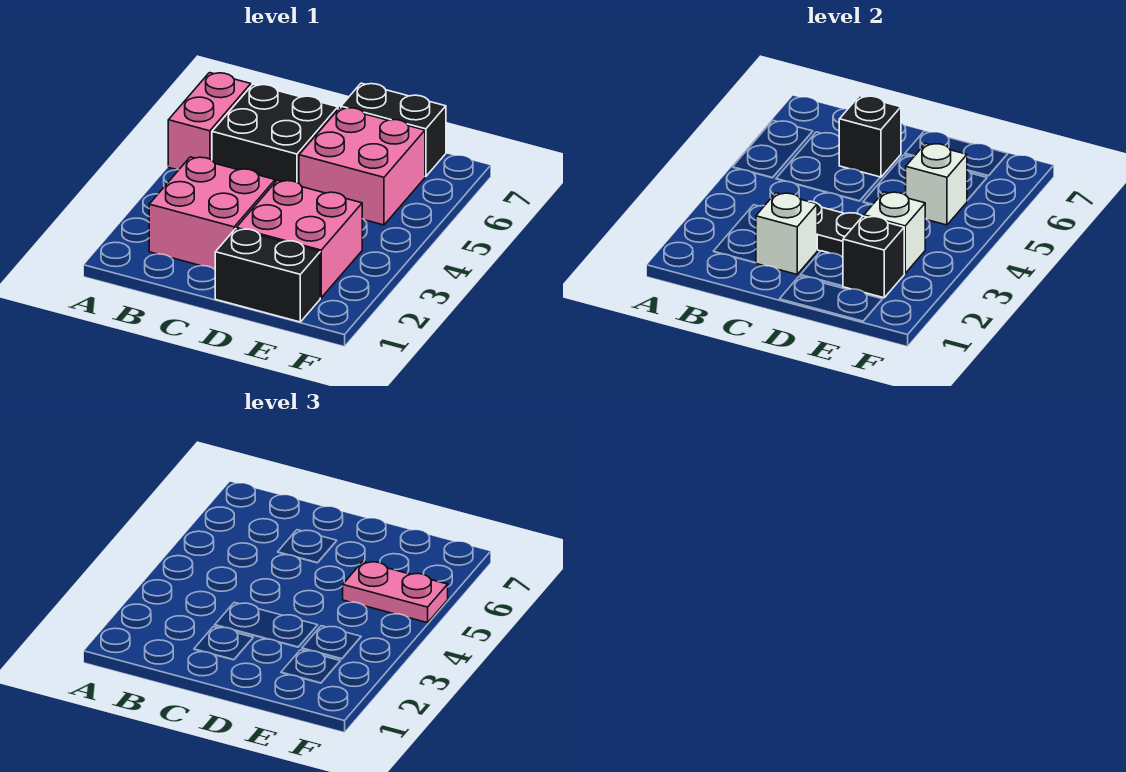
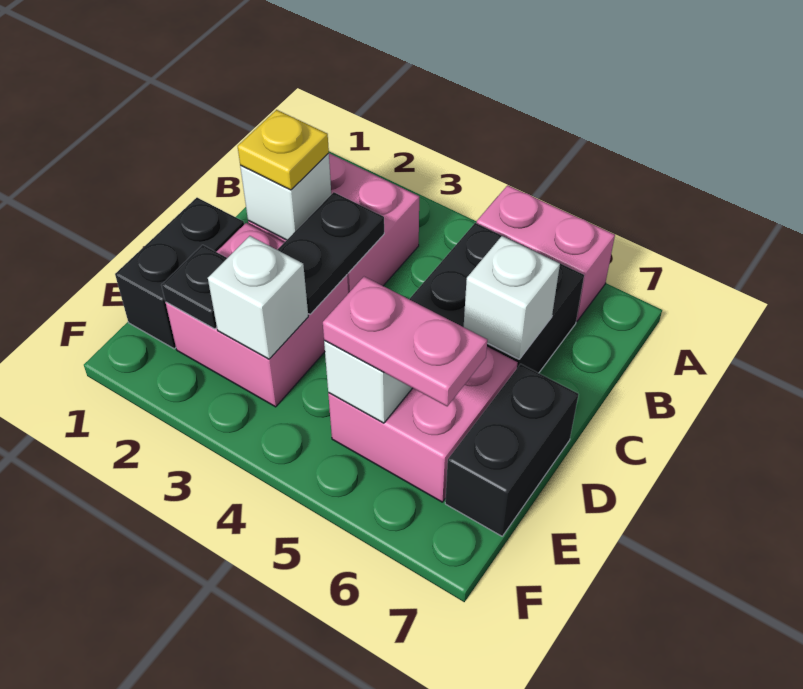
none -> yellow 1x1 plate [238,110,329,190]
black 1x1 brick [839,96,901,177] -> white 1x1 brick [464,236,560,359]
black 1x1 brick [843,216,905,298] -> black 1x1 plate [161,245,227,329]
pink 1x2 plate [343,562,448,623] -> pink 1x2 plate turned to [323,277,487,406]

